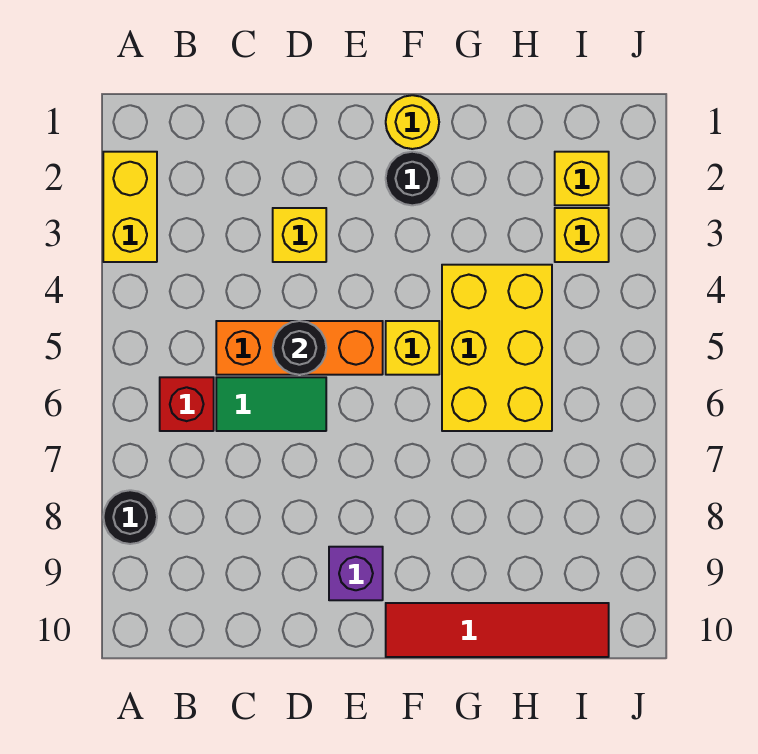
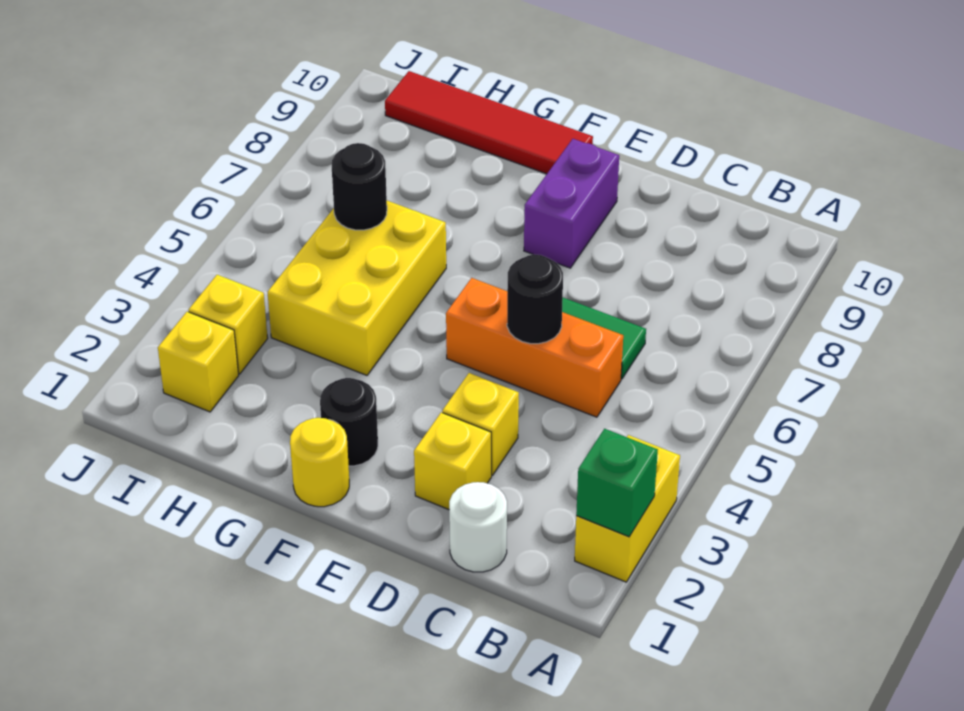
none -> green 1x1 brick [576,429,658,537]
black 1x1 round brick [103,490,157,544] -> black 1x1 round brick moved to [332,143,387,230]
red 1x1 brick [160,377,214,431] -> none
none -> white 1x1 round brick [449,482,507,572]
purple 1x1 brick [329,547,383,600] -> purple 1x2 brick [524,139,619,268]
yellow 1x1 brick [386,321,439,375] -> yellow 1x1 brick moved to [414,412,491,510]

